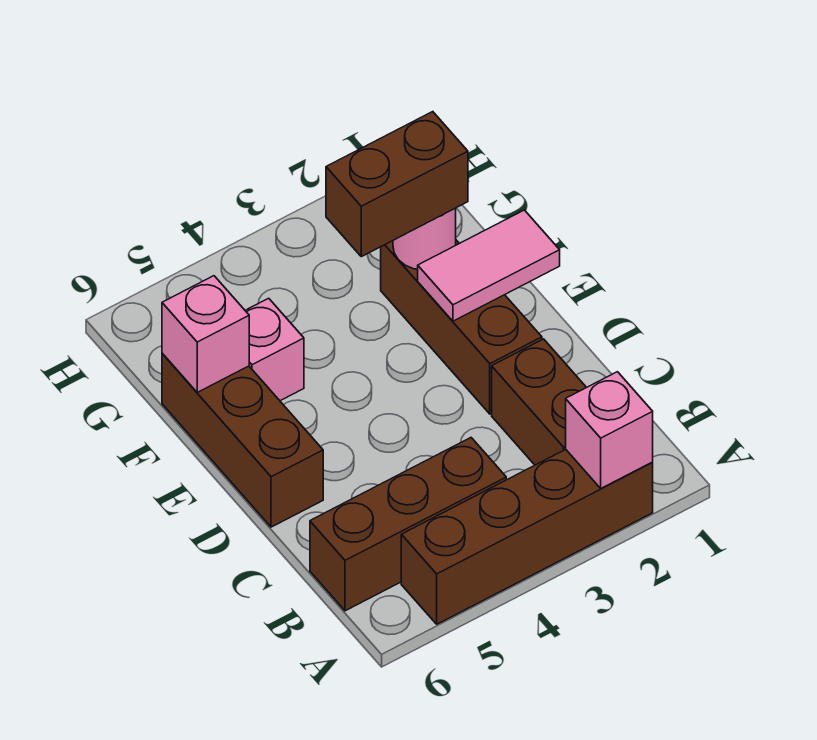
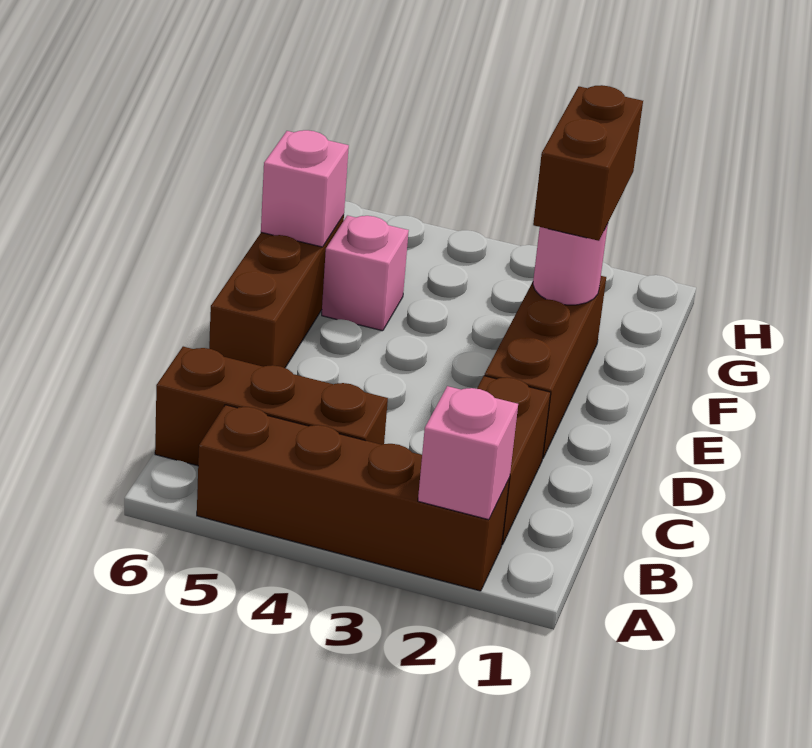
pink 1x2 tile [418,210,560,321] -> none
brown 1x2 brick [326,112,468,257] -> brown 1x2 brick turned to [533,85,643,241]

